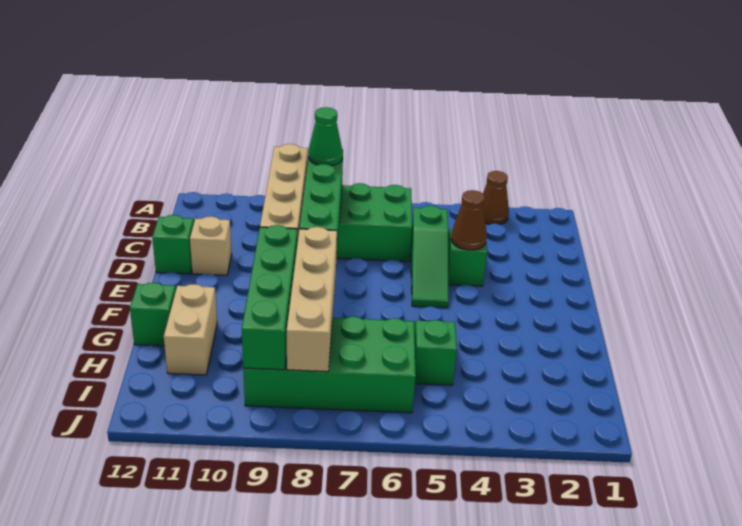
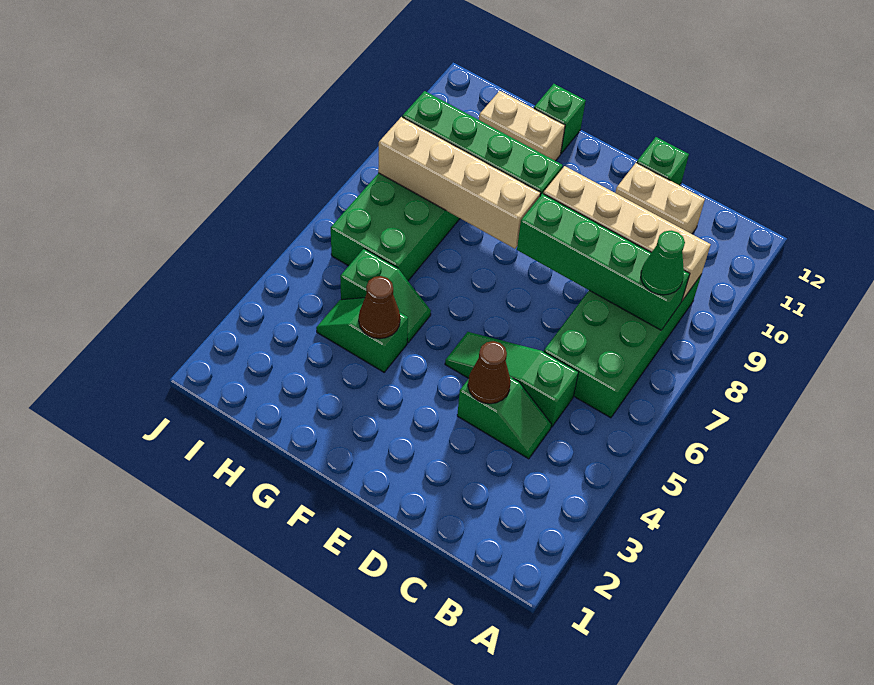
brown 1x1 cone [483,171,509,224] -> brown 1x1 cone moved to [359,276,400,339]
tan 1x1 brick [190,216,232,275] -> tan 1x2 brick [615,163,705,234]
none -> green 1x2 slope [316,298,408,372]

